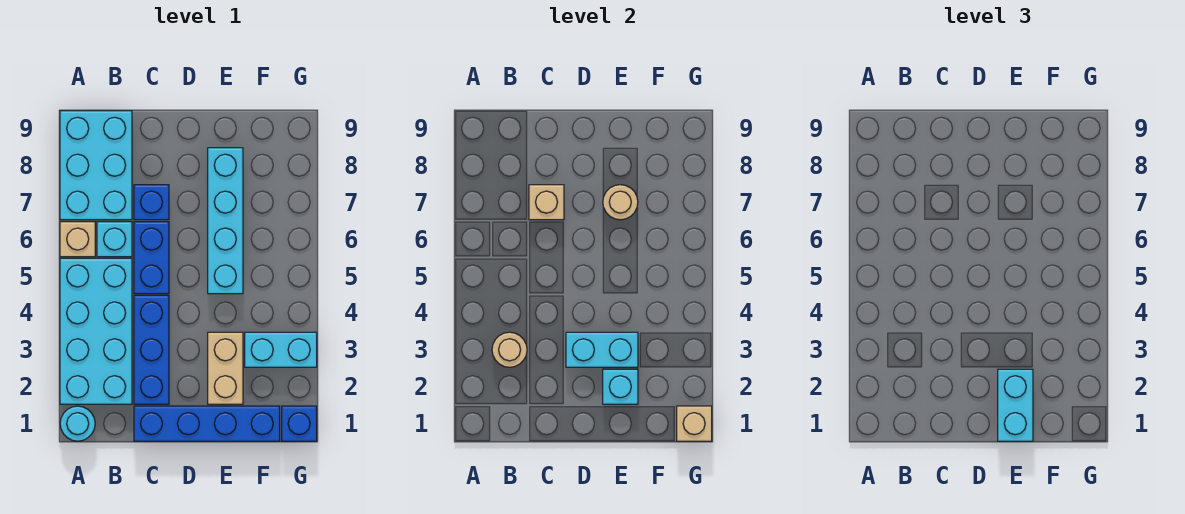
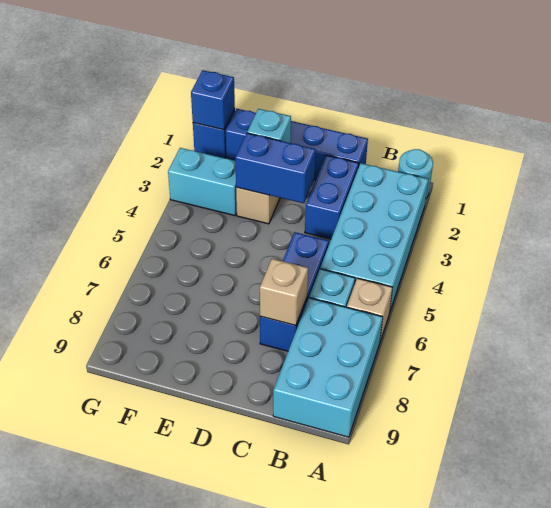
tan 1x1 round brick [492,332,527,367] -> none
blue 1x3 brick [134,295,169,404] -> blue 1x2 brick [305,155,359,239]
cyan 1x2 brick [566,332,638,367] -> blue 1x2 brick [235,133,316,203]
cyan 1x2 brick [998,369,1033,441] -> none
cyan 1x4 brick [208,148,243,294] -> none
tan 1x1 round brick [603,185,638,220] -> none
tan 1x1 brick [677,406,712,441] -> blue 1x1 brick [191,70,235,130]

